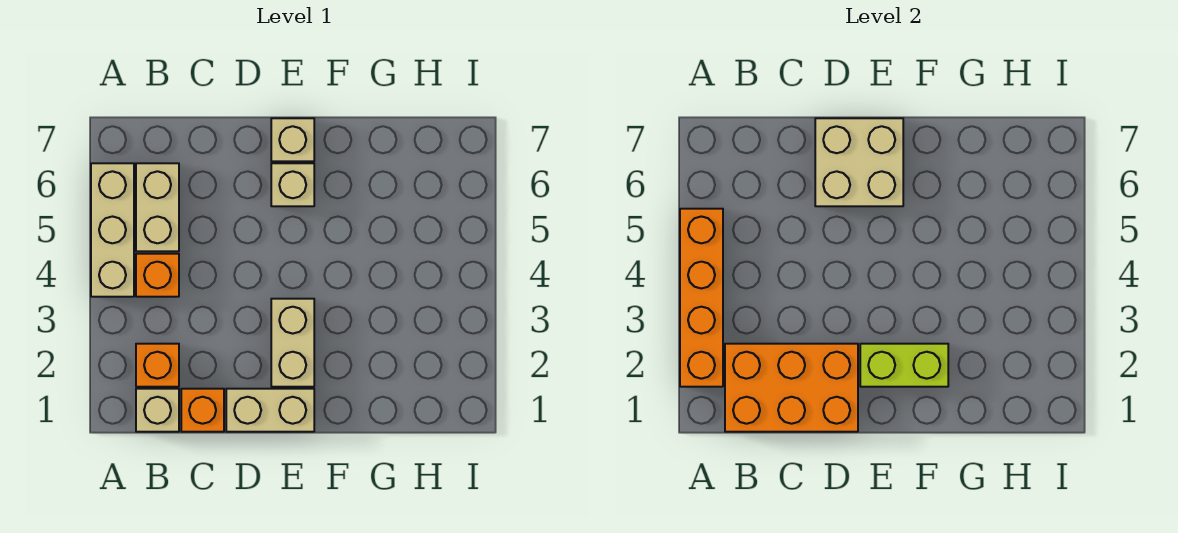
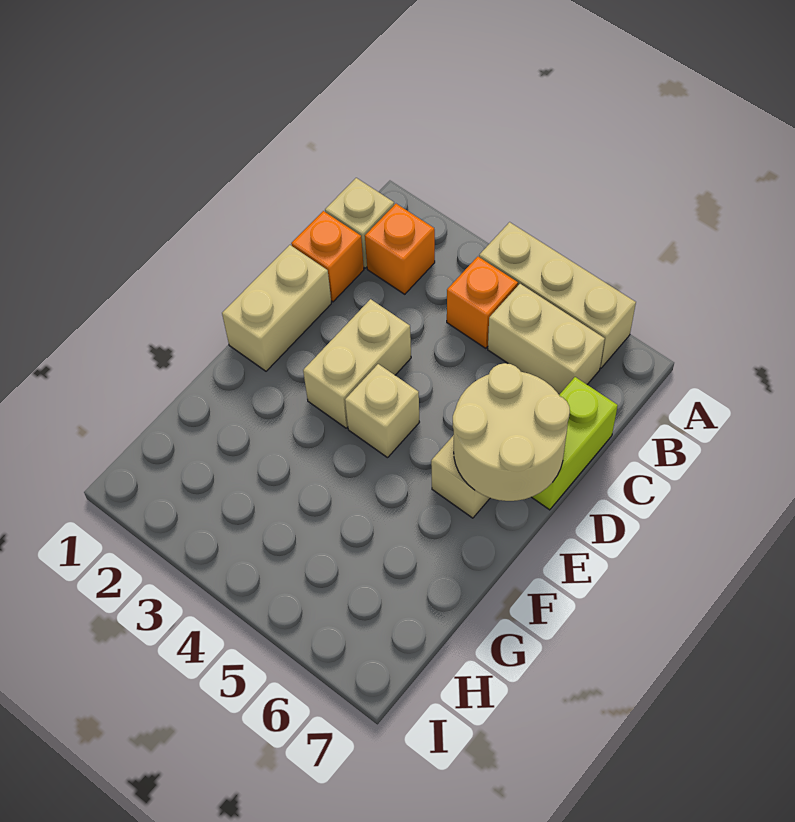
orange 1x4 brick [680,209,723,387] -> none
orange 2x3 brick [725,344,858,432] -> none
tan 2x2 brick [815,118,903,206] -> tan 2x2 round brick [453,363,570,501]
tan 1x2 brick [271,299,314,387] -> tan 1x2 brick turned to [303,299,411,428]
lime 1x2 brick [860,344,948,387] -> lime 1x2 brick moved to [532,377,618,510]
tan 1x1 brick [271,118,314,161] -> tan 1x1 brick moved to [345,364,419,458]

